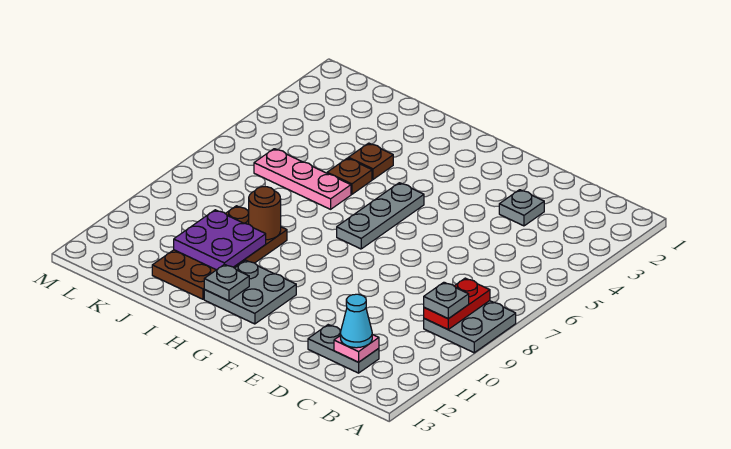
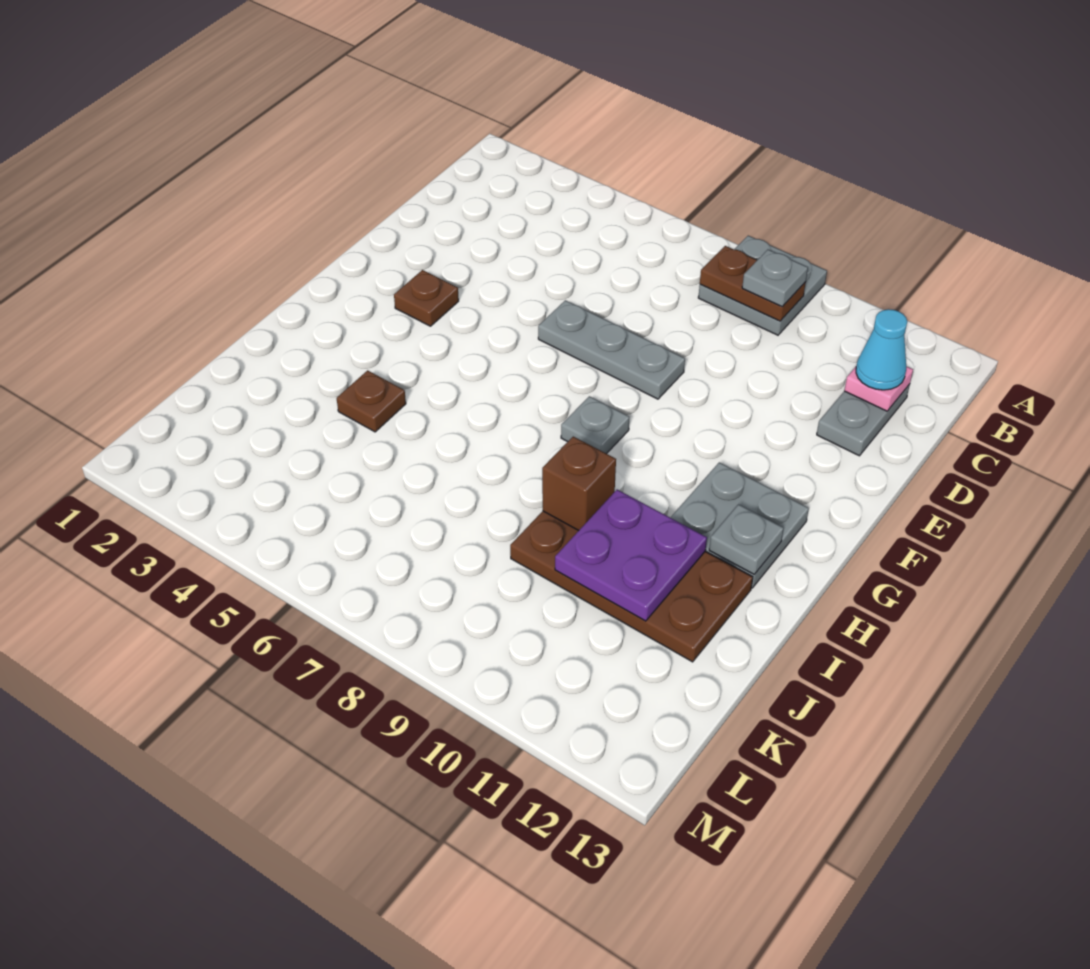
red 1x2 plate [424,278,490,329] -> brown 1x2 plate [700,246,806,321]
grey 1x1 plate [499,190,544,226] -> grey 1x1 plate moved to [561,396,629,454]
grey 1x3 plate [337,183,424,249] -> grey 1x3 plate moved to [538,300,685,399]
brown 1x1 plate [327,158,372,194] -> brown 1x1 plate moved to [394,270,459,326]
pink 1x3 plate [254,149,351,209] -> none
brown 1x1 round brick [248,187,281,240] -> brown 1x1 brick [542,437,616,531]

